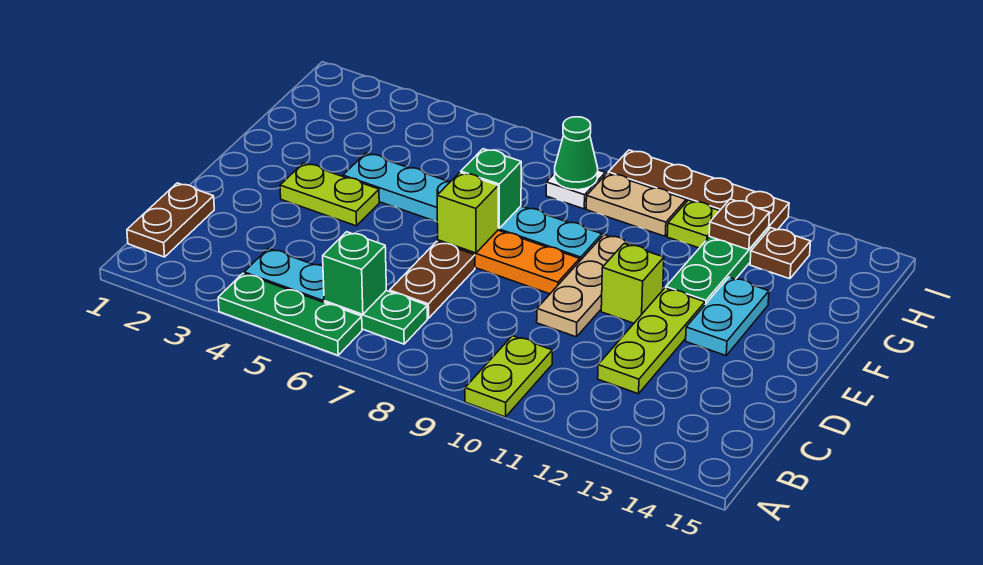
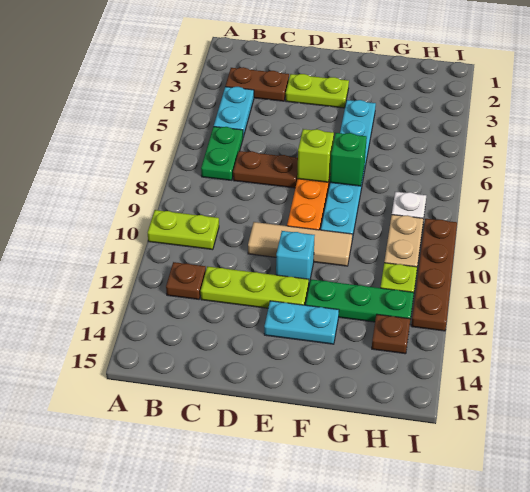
green 1x3 plate [218,273,362,355] -> none
brown 1x2 plate [127,183,214,257] -> brown 1x2 plate moved to [225,67,289,101]
green 1x1 brick [323,232,386,314] -> none
tan 1x3 plate [537,235,636,337] -> tan 1x3 tile [248,222,352,266]
lime 1x2 plate [280,163,379,226] -> lime 1x2 plate turned to [286,74,349,108]
lime 1x1 brick [601,244,664,323] -> cyan 1x1 brick [276,231,315,284]
green 1x1 cone [554,117,598,190] -> none
brown 1x1 plate [709,199,770,250] -> brown 1x1 plate moved to [166,262,206,299]

